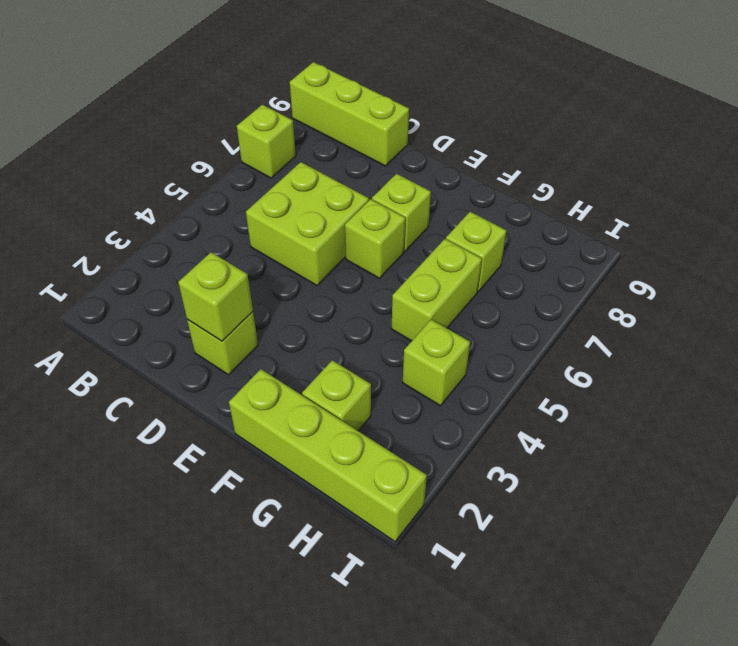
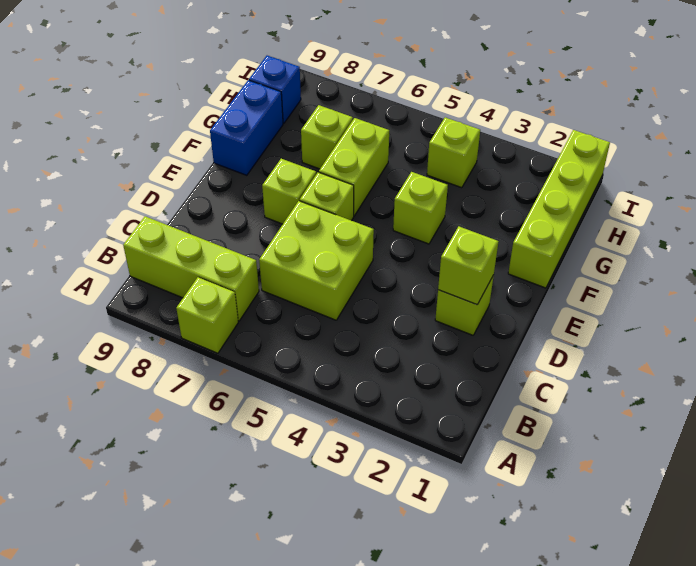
lime 1x3 brick [290,62,409,166] -> lime 1x3 brick turned to [123,216,259,321]
none -> blue 1x2 brick [210,80,283,175]
lime 1x1 brick [302,360,371,431] -> lime 1x1 brick moved to [393,172,448,244]
lime 1x2 brick [392,239,482,341] -> lime 1x2 brick turned to [319,118,389,216]
none -> blue 1x1 brick [249,56,301,123]

